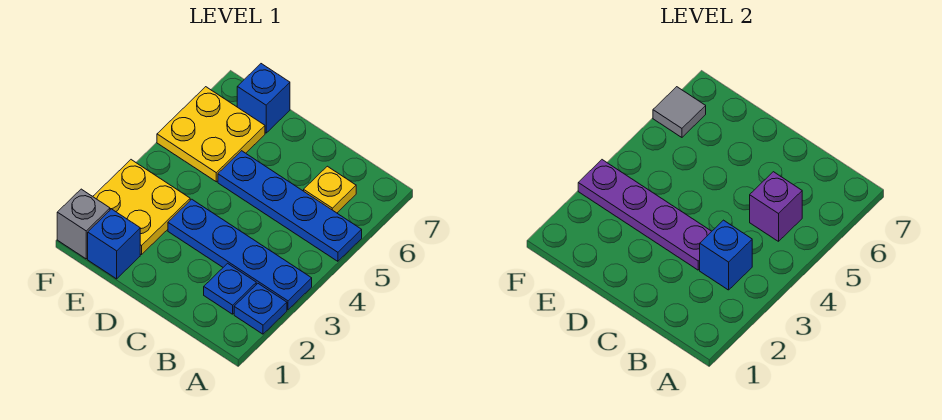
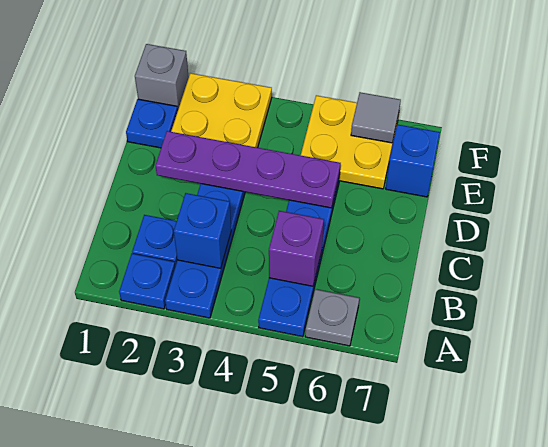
none -> grey 1x1 plate [305,289,359,346]
yellow 1x1 plate [304,166,356,213] -> none
purple 1x4 plate [578,160,712,270] -> purple 1x4 plate turned to [155,131,341,208]
blue 1x1 brick [88,209,140,279] -> blue 1x1 plate [126,99,178,148]

